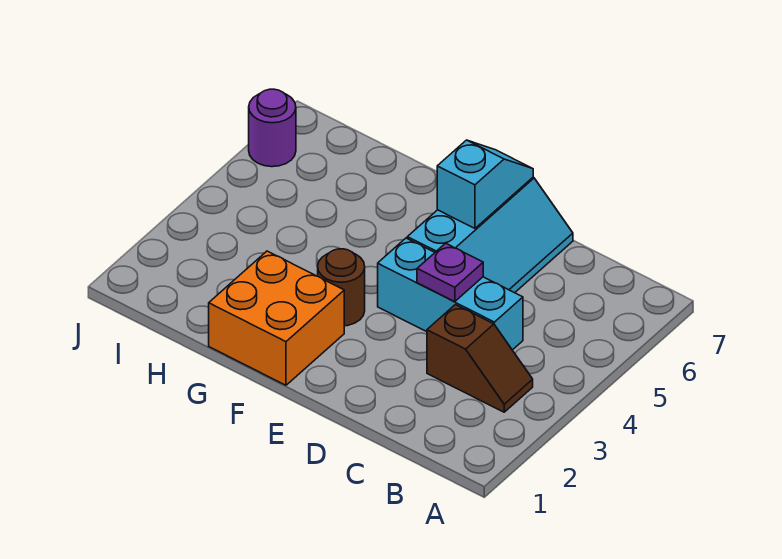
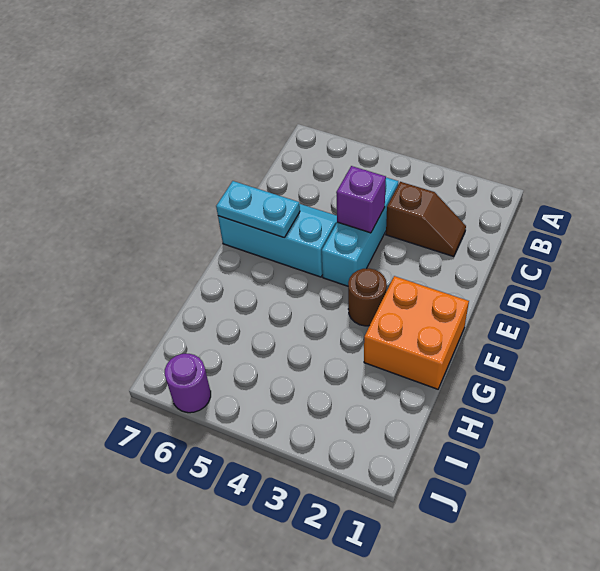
brown 1x2 slope [427,305,533,412] -> brown 1x2 slope turned to [386,182,466,257]
purple 1x1 plate [417,243,483,302] -> purple 1x1 brick [336,166,386,233]
cyan 1x2 slope [437,140,533,228] -> cyan 1x2 plate [216,181,300,237]

